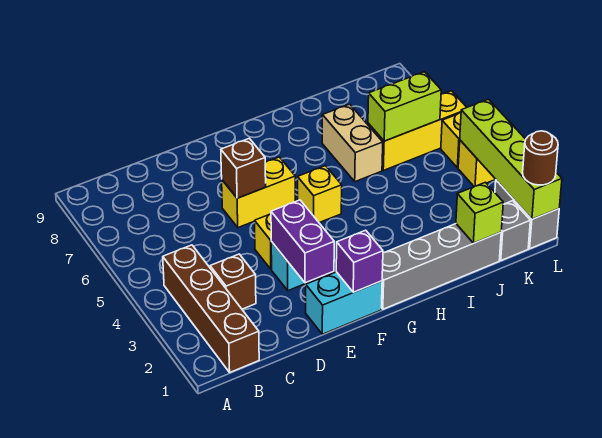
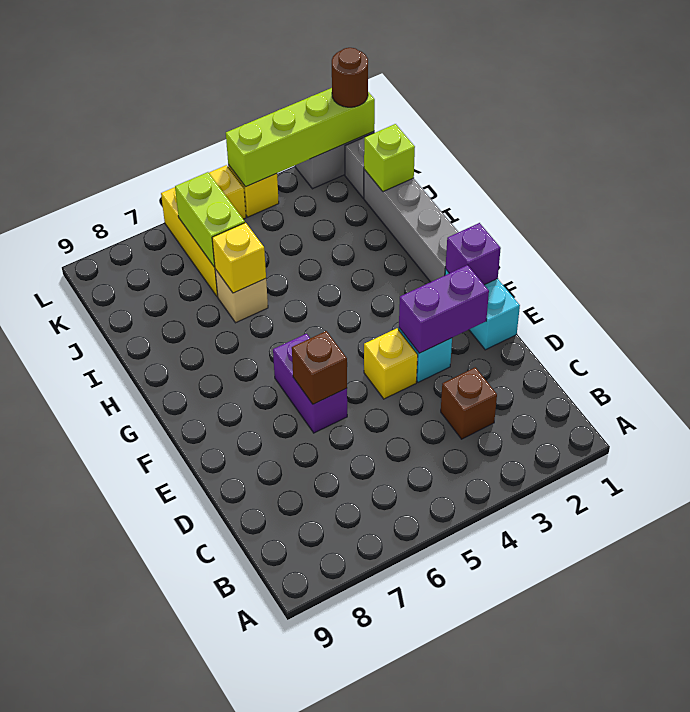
brown 1x4 brick [163,245,259,372] -> none
yellow 1x2 brick [222,157,295,228] -> purple 1x2 brick [273,334,347,433]
yellow 1x1 brick [298,166,342,223] -> yellow 1x1 brick moved to [212,223,266,293]
tan 1x2 brick [322,104,383,182] -> tan 1x1 brick [215,269,268,323]

